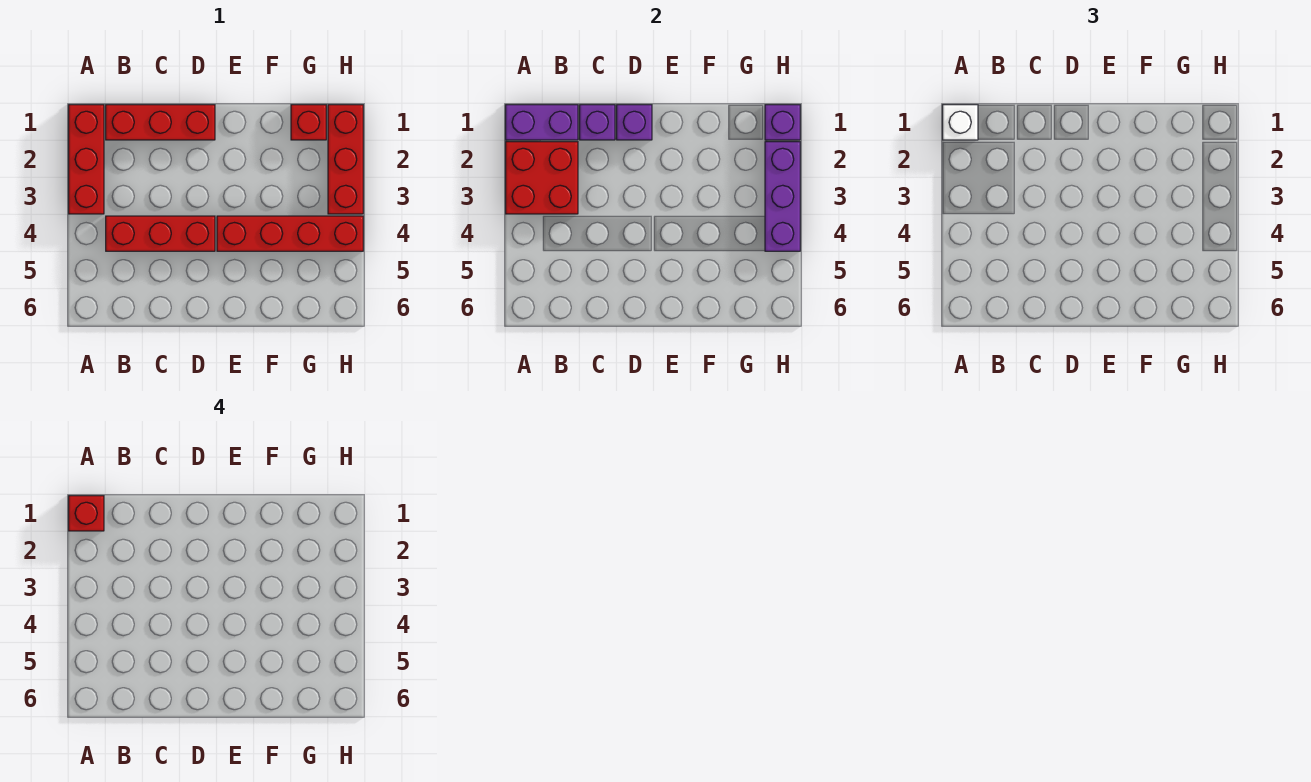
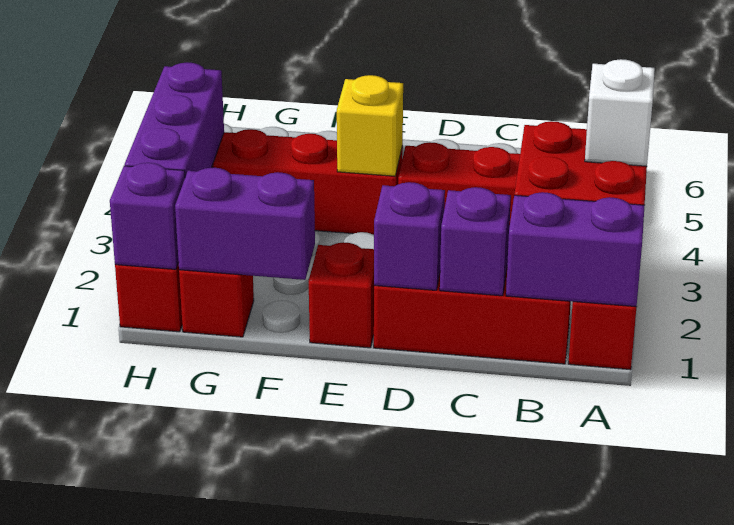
white 1x1 brick [943,105,978,140] -> white 1x1 brick moved to [585,59,655,166]
red 1x1 brick [69,496,104,531] -> red 1x1 brick moved to [309,242,374,348]
none -> yellow 1x1 brick [337,75,403,176]
none -> purple 1x2 brick [175,168,315,280]

